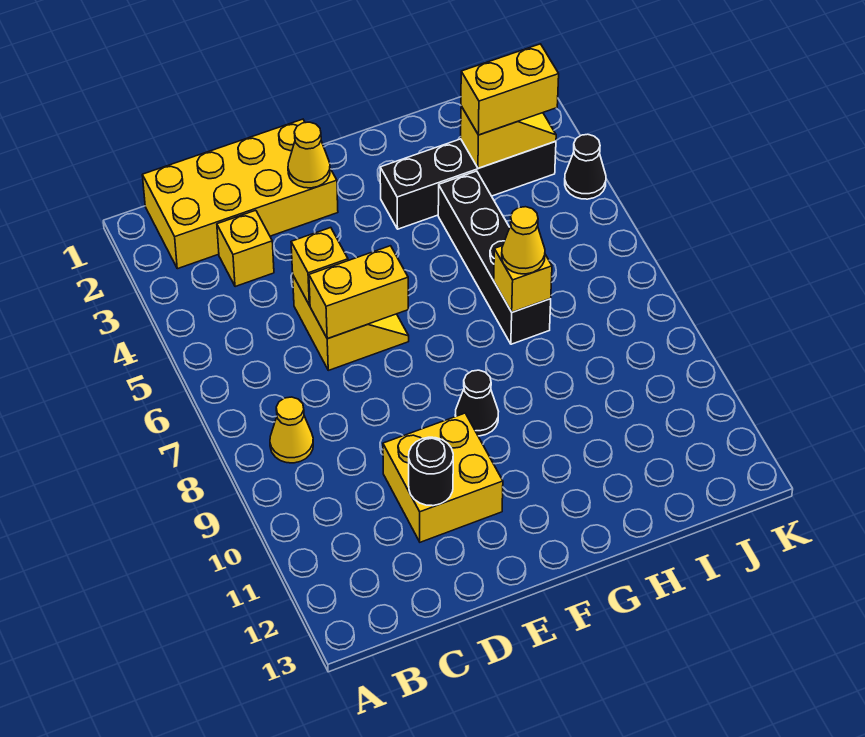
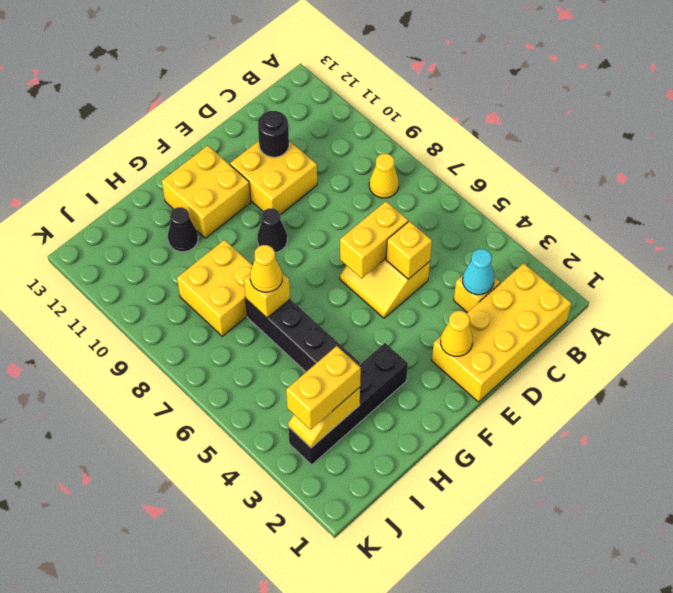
none -> cyan 1x1 cone [463,249,494,295]
none -> yellow 2x2 brick [162,146,251,238]
none -> yellow 2x2 brick [177,240,253,336]
black 1x1 cone [565,134,606,199] -> black 1x1 cone moved to [168,207,198,252]

